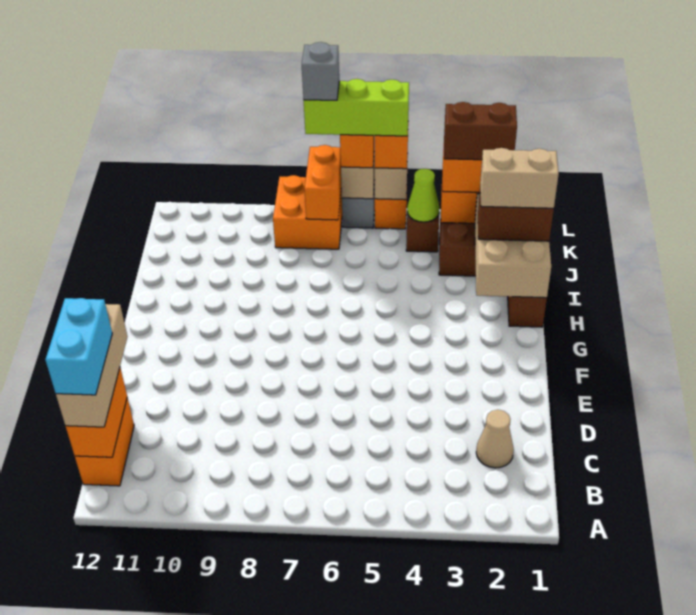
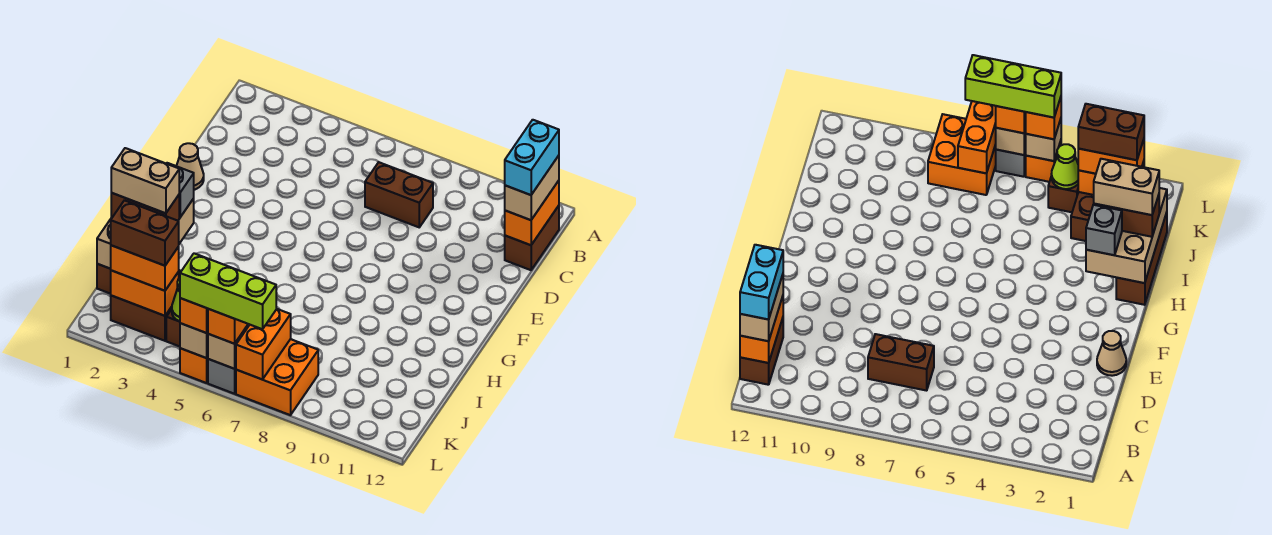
orange 1x2 brick [75,398,134,486] -> brown 1x2 brick [505,206,559,270]
tan 1x3 brick [56,304,128,427] -> tan 1x2 brick [505,156,559,220]
tan 1x1 cone [476,410,514,468] -> tan 1x1 cone moved to [177,143,204,190]
none -> brown 1x2 brick [365,162,433,227]
grey 1x1 brick [302,42,339,100] -> grey 1x1 brick moved to [167,163,194,217]

